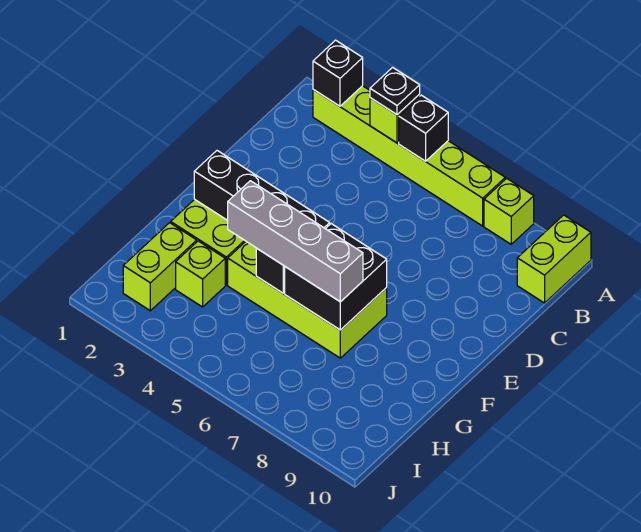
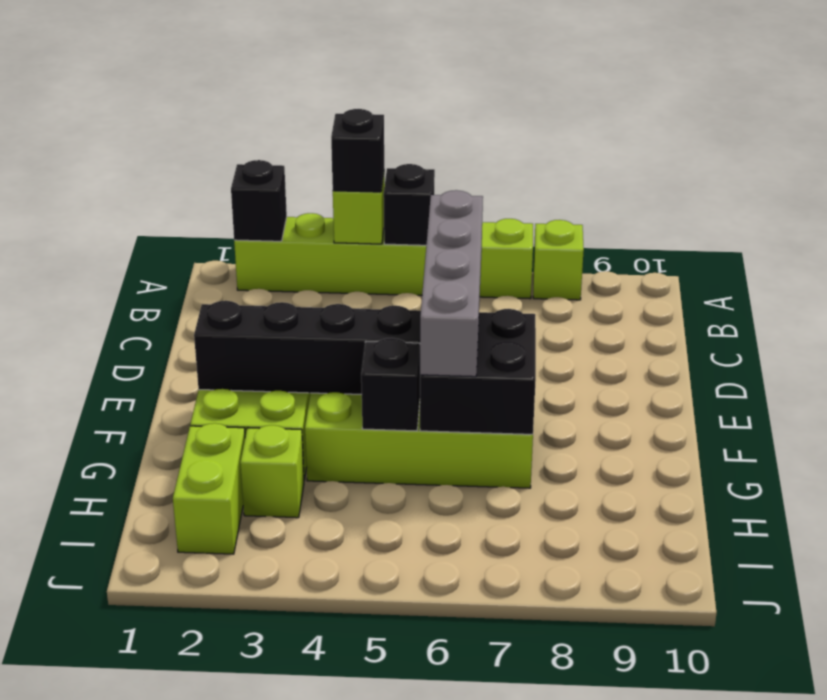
black 1x1 plate [370,67,420,115] -> black 1x1 brick [331,109,384,192]
lime 1x2 brick [517,215,591,303] -> none
grey 1x4 brick [228,181,363,302] -> grey 1x4 brick turned to [420,190,483,377]

